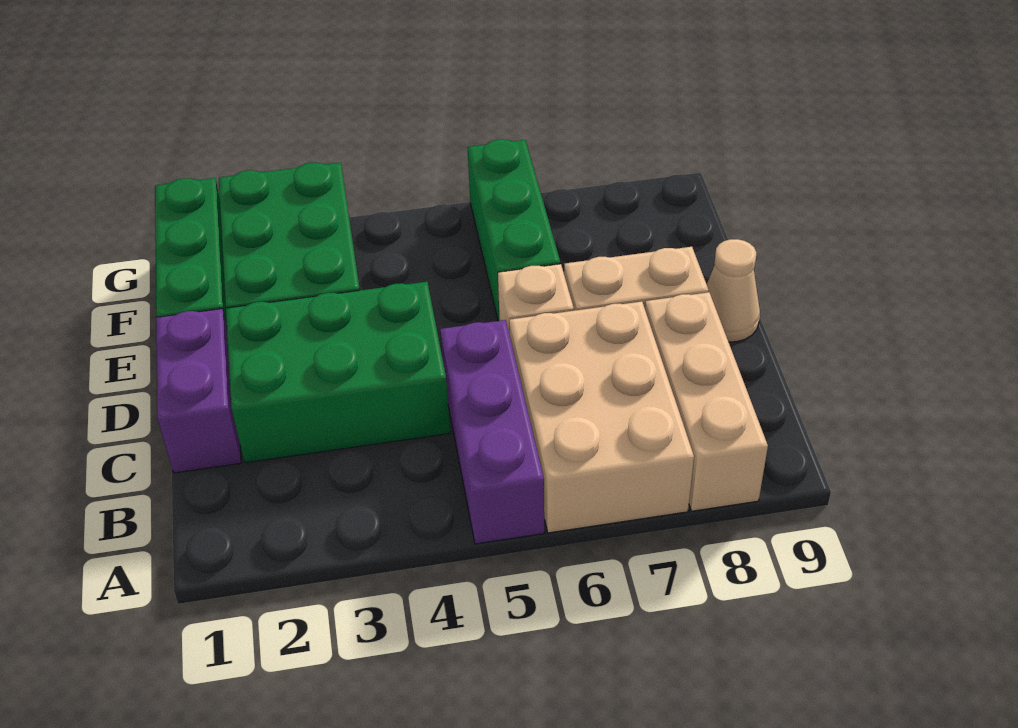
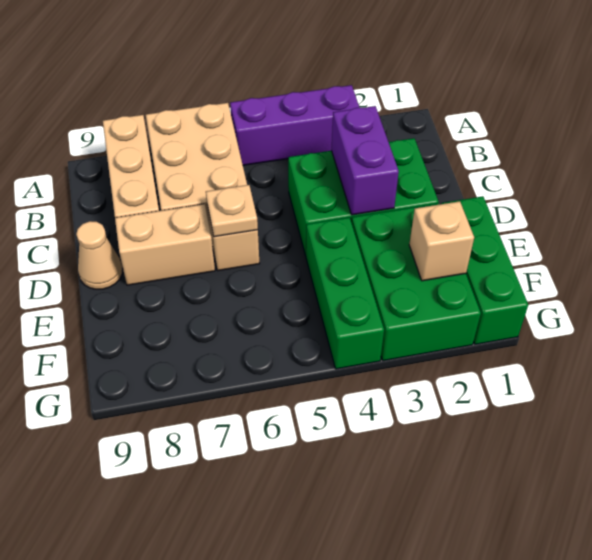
purple 1x3 brick [440,320,544,544] -> purple 1x3 brick turned to [230,85,360,165]
purple 1x2 brick [156,309,241,473] -> purple 1x2 brick moved to [331,106,399,215]
none -> tan 1x1 plate [206,185,258,237]
green 1x3 brick [468,139,560,321] -> green 1x3 brick moved to [306,217,384,369]
none -> tan 1x1 brick [409,201,474,281]

